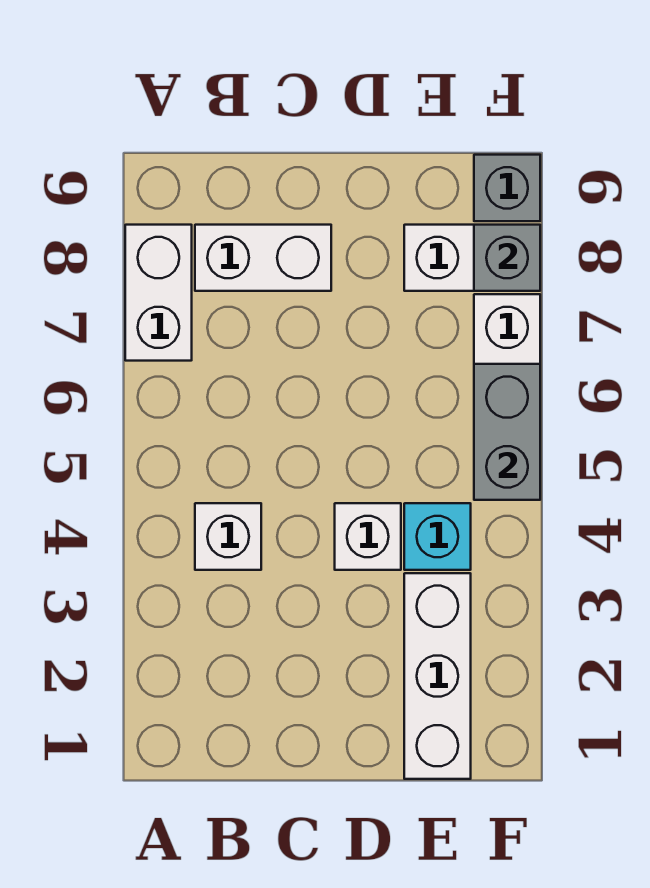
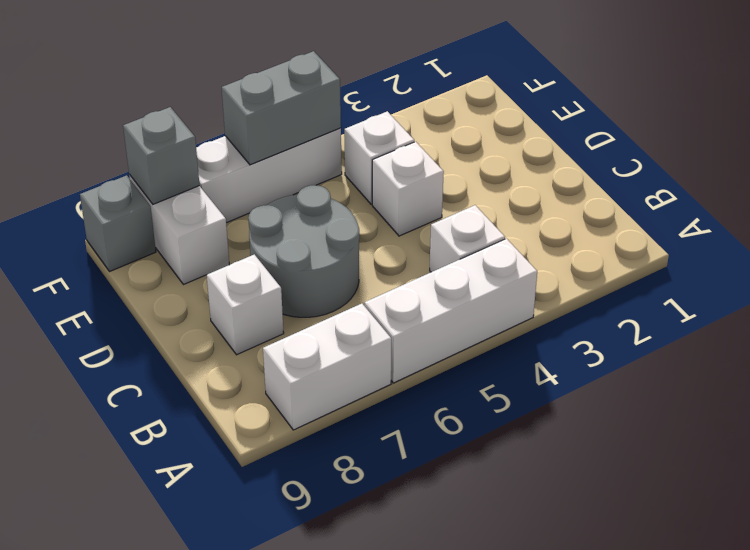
white 1x2 brick [195,225,331,291] -> white 1x1 brick [207,255,284,355]
none -> grey 2x2 round brick [248,185,360,317]
white 1x3 brick [404,573,471,779] -> white 1x3 brick moved to [365,239,537,383]
cyan 1x1 brick [404,503,471,570] -> white 1x1 brick [344,111,414,204]

